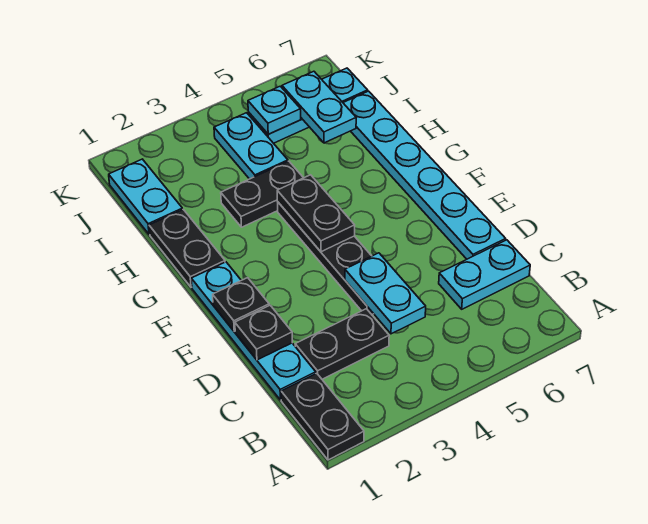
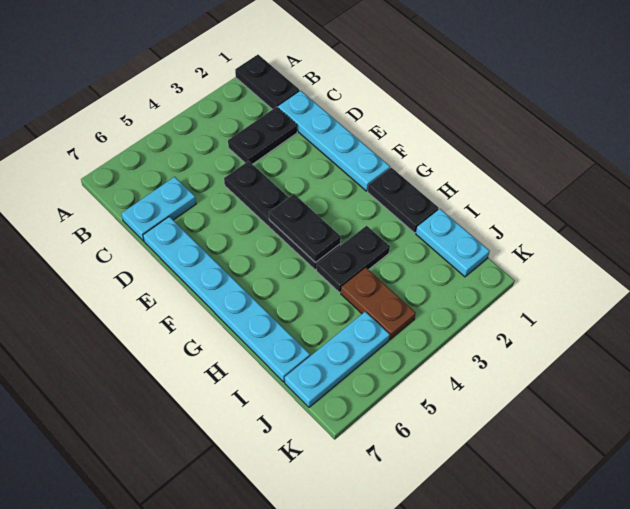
cyan 1x2 plate [345,253,426,334] -> none
black 1x1 plate [235,305,292,360] -> none
black 1x1 plate [213,278,269,331] -> none
cyan 1x2 plate [214,113,288,179] -> brown 1x2 plate [341,268,416,340]
cyan 1x2 plate [282,71,356,143] -> none
cyan 1x1 plate [248,86,301,134] -> none

